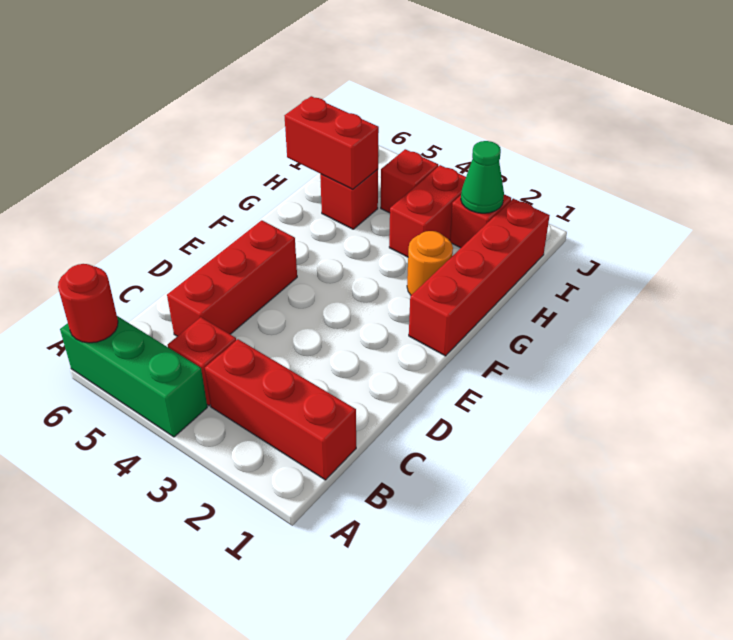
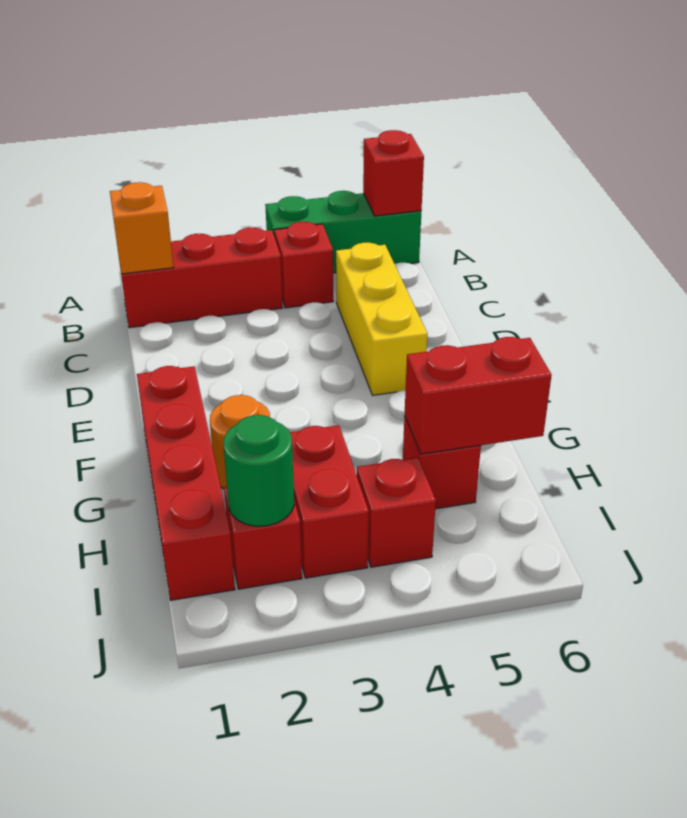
red 1x1 round brick [58,264,118,343] -> red 1x1 brick [363,130,424,216]
none -> orange 1x1 brick [110,182,174,274]
red 1x3 brick [167,220,297,336] -> yellow 1x3 brick [336,242,428,395]
green 1x1 cone [461,141,504,213] -> green 1x1 round brick [224,415,294,526]

